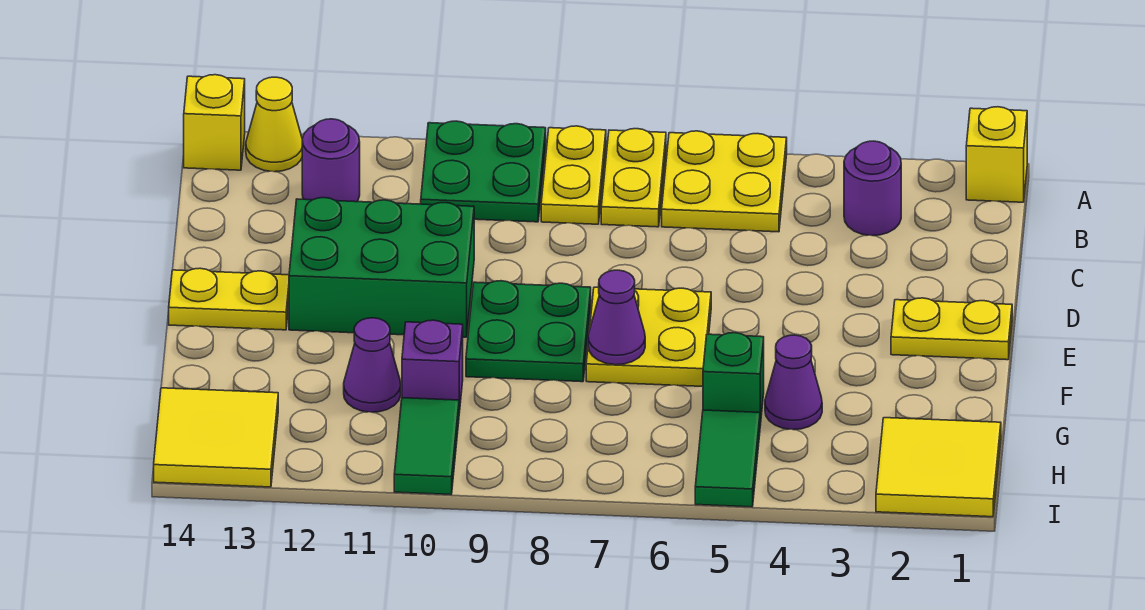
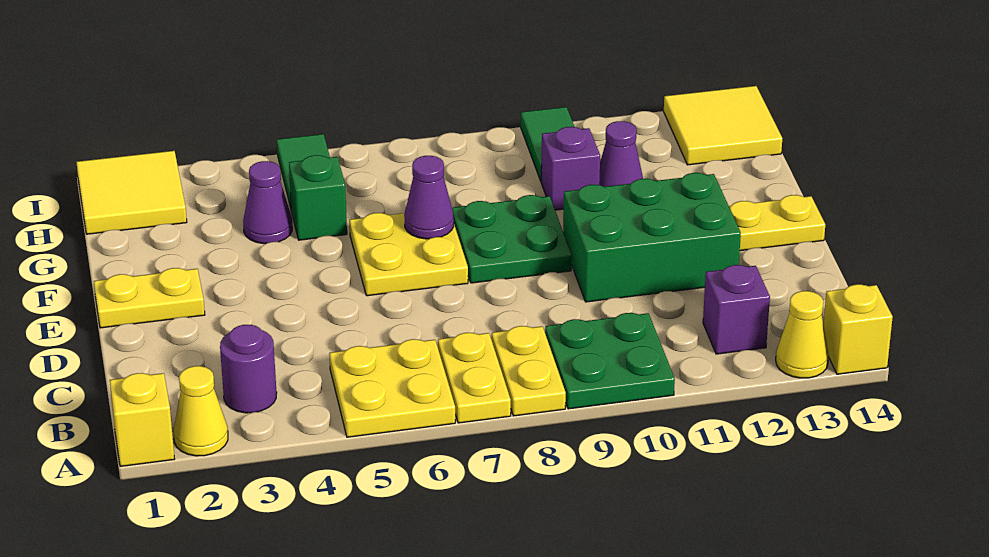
none -> yellow 1x1 cone [174,366,228,456]
purple 1x1 round brick [302,119,360,202] -> purple 1x1 brick [703,265,770,354]

